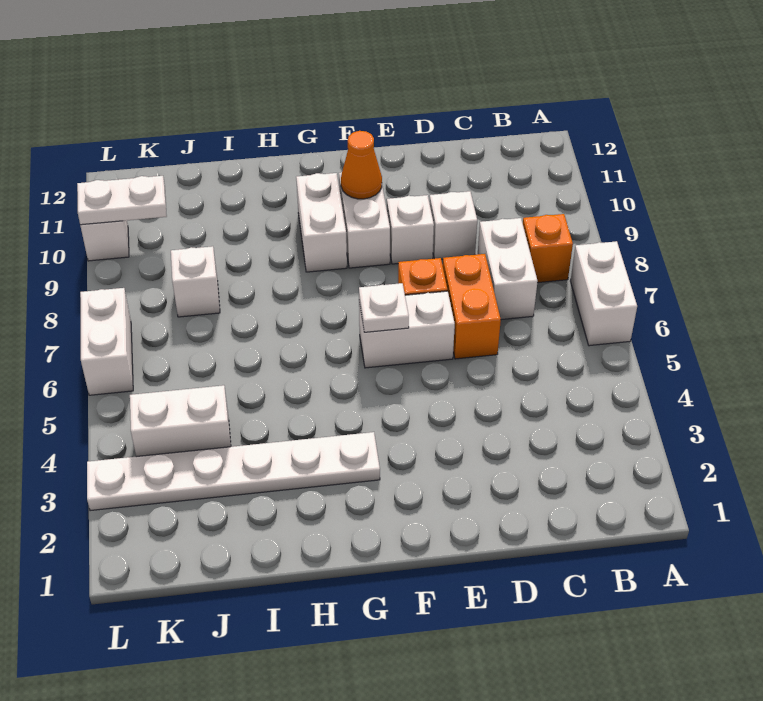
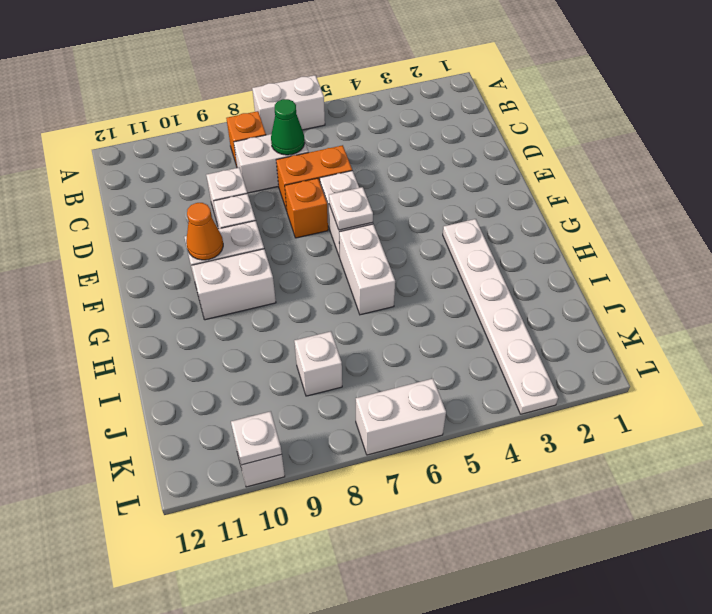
none -> green 1x1 cone [271,99,305,155]
white 1x2 brick [130,385,231,457] -> white 1x2 brick moved to [339,224,395,315]
white 1x2 plate [77,176,167,225] -> white 1x1 plate [231,411,282,465]

